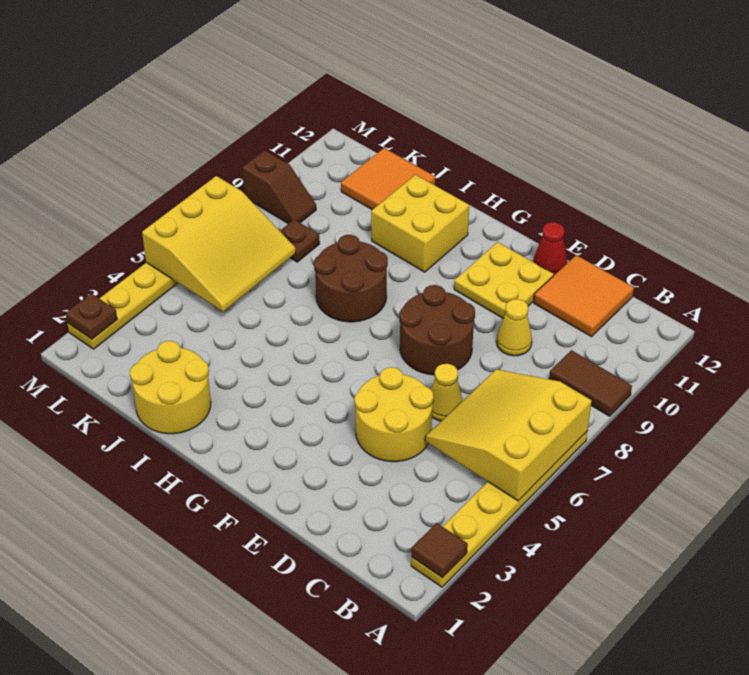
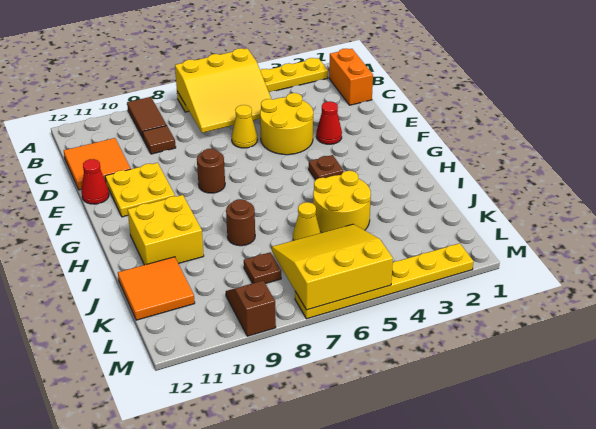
brown 1x1 tile [412,523,468,578] -> brown 1x1 tile moved to [143,126,176,154]
none -> orange 1x2 brick [329,49,373,105]
yellow 1x1 cone [496,299,532,356] -> yellow 1x1 cone moved to [293,202,320,241]
none -> red 1x1 cone [316,101,342,144]
brown 2x2 round brick [399,285,475,375] -> brown 1x1 round brick [197,149,225,193]
brown 2x2 round brick [314,235,388,322] -> brown 1x1 round brick [226,199,255,246]
yellow 2x2 round brick [130,341,211,434] -> yellow 2x2 round brick moved to [313,171,371,233]
brown 1x1 plate [66,293,117,339] -> brown 1x1 plate moved to [309,155,343,180]

